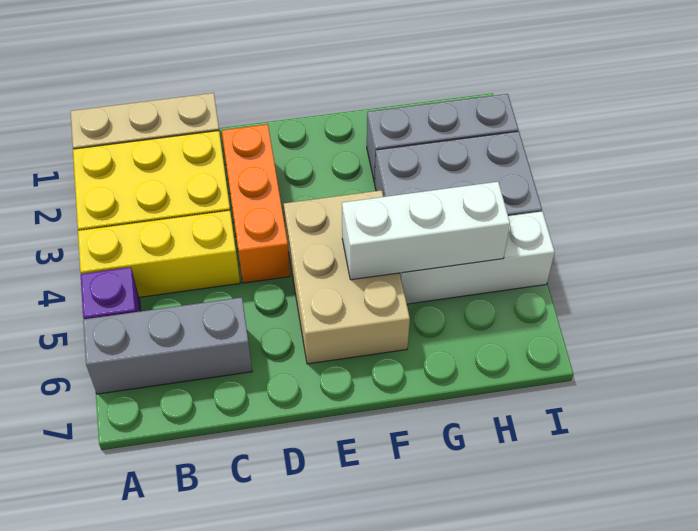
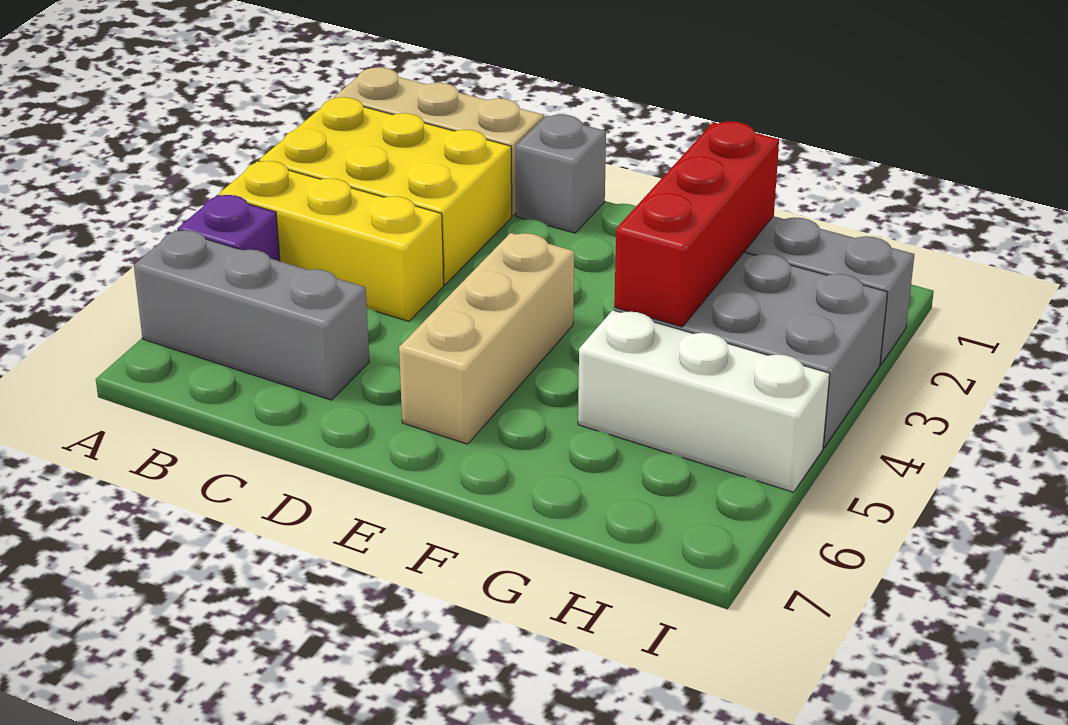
none -> grey 1x1 brick [516,114,606,233]
orange 1x3 brick [222,124,290,283] -> none
tan 2x3 brick [284,190,410,364] -> tan 1x3 brick [399,233,574,444]
white 1x3 brick [342,182,510,280] -> none
none -> red 1x3 brick [614,121,779,327]

